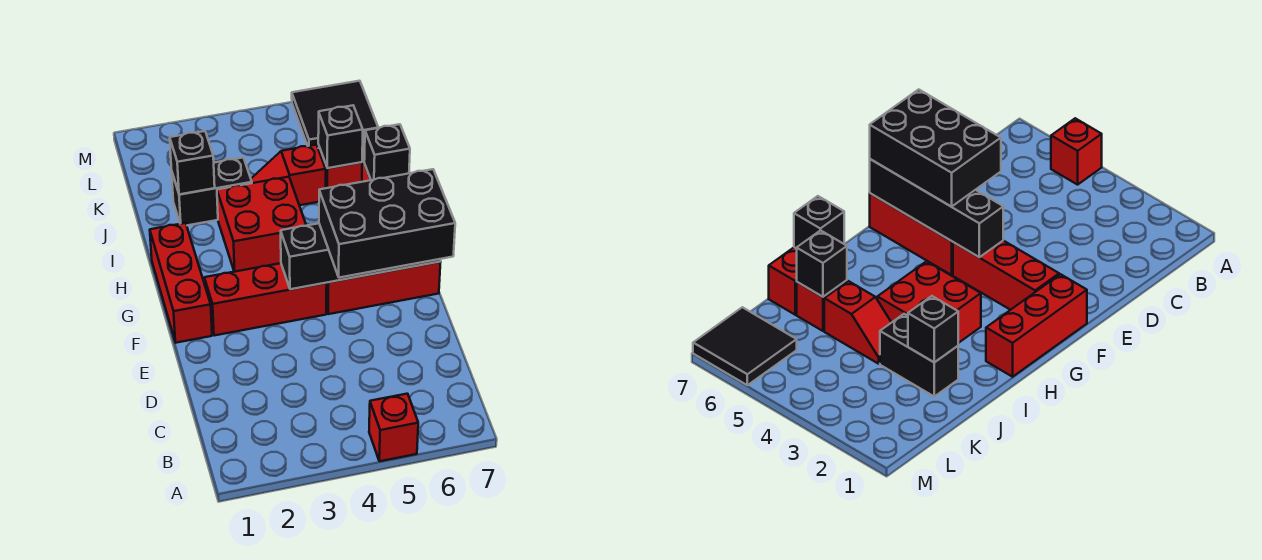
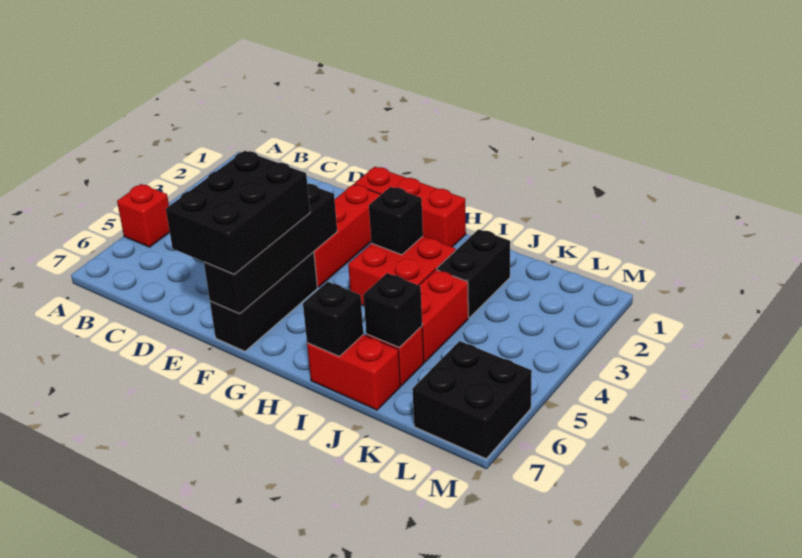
red 1x3 brick [326,262,441,314] -> black 1x3 brick [210,252,317,351]
black 1x1 brick [170,131,215,194] -> black 1x1 brick moved to [369,187,423,255]
red 1x2 slope [251,145,326,205] -> red 1x2 brick [419,270,468,362]
black 2x2 tile [292,81,378,147] -> black 2x2 brick [412,341,532,459]

